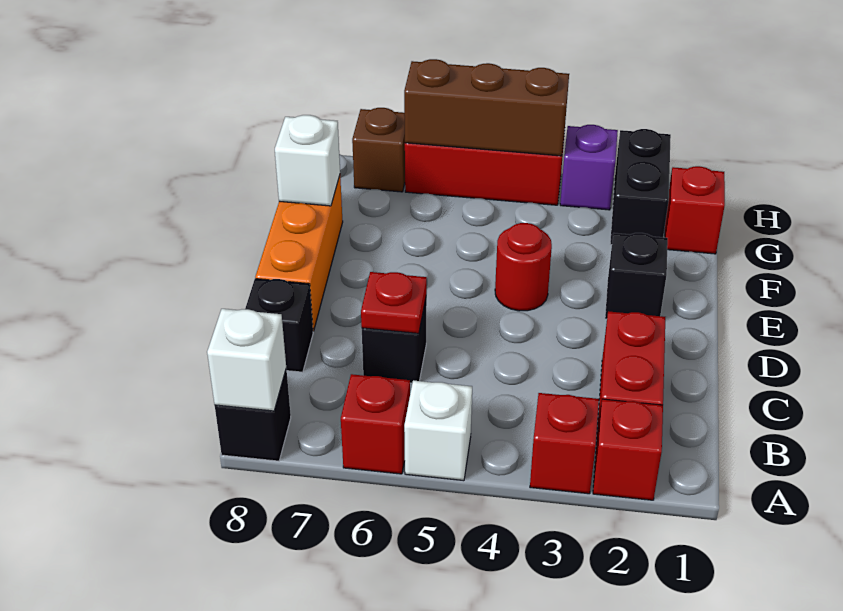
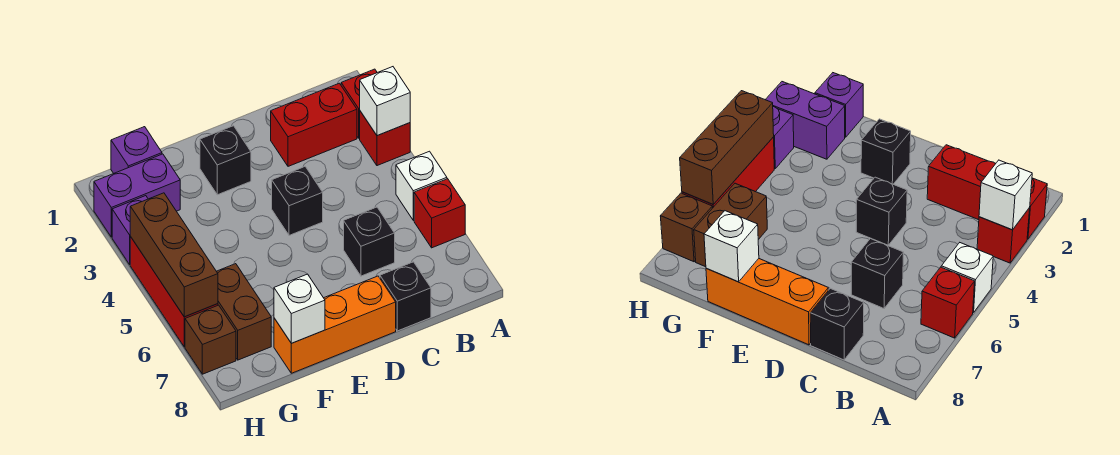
black 1x1 brick [215,369,291,461] -> black 1x1 brick moved to [272,167,323,235]
white 1x1 brick [207,309,286,411] -> white 1x1 brick moved to [360,67,410,136]
red 1x1 plate [361,272,427,333] -> none
red 1x1 round brick [495,223,552,311] -> none
red 1x1 brick [665,166,725,254] -> purple 1x1 brick [111,127,162,173]
black 1x2 brick [610,129,671,245] -> purple 1x2 brick [94,154,180,237]
none -> brown 1x2 brick [216,264,271,360]

